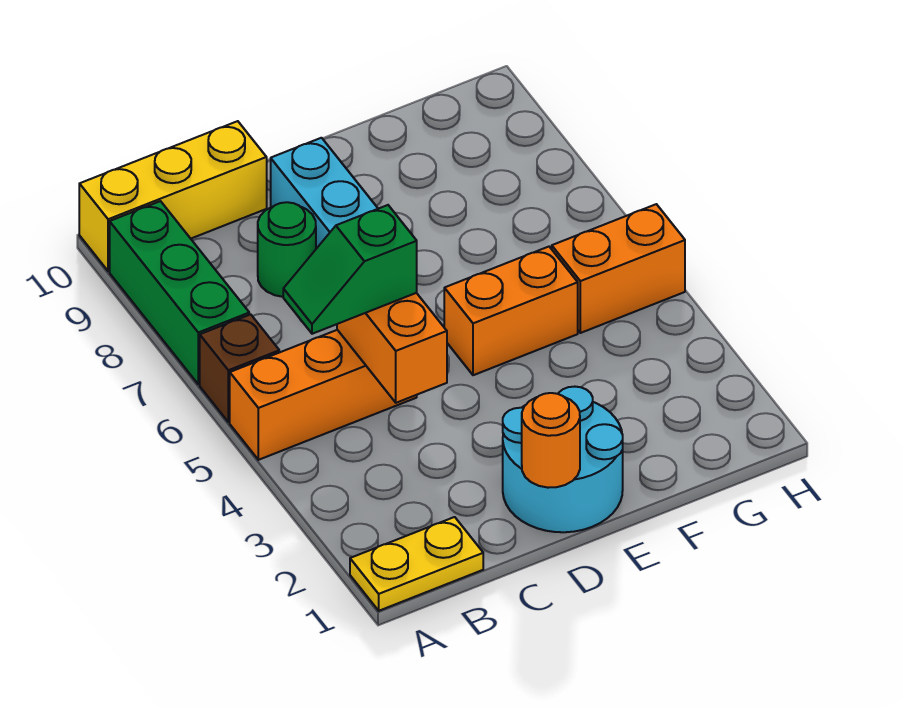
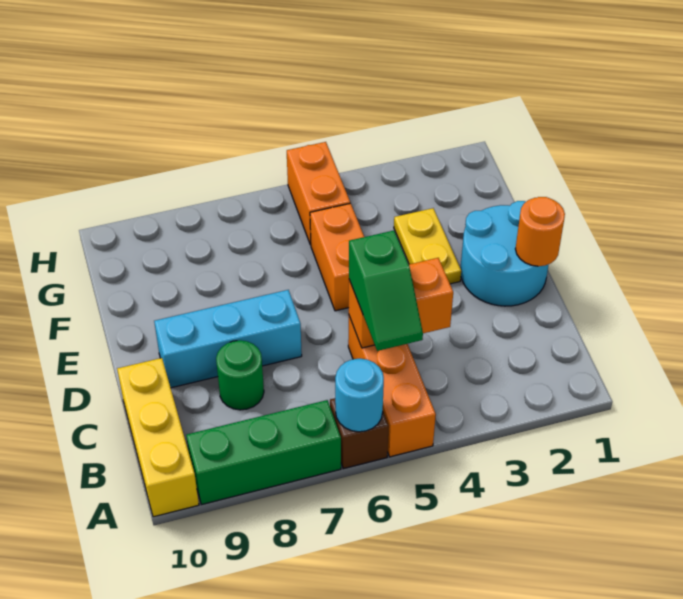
yellow 1x2 plate [350,517,483,611] -> yellow 1x2 plate moved to [394,208,461,284]
none -> cyan 1x1 round brick [335,359,384,432]

